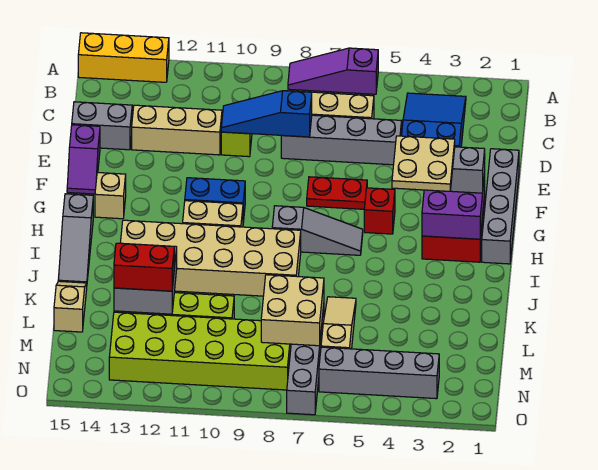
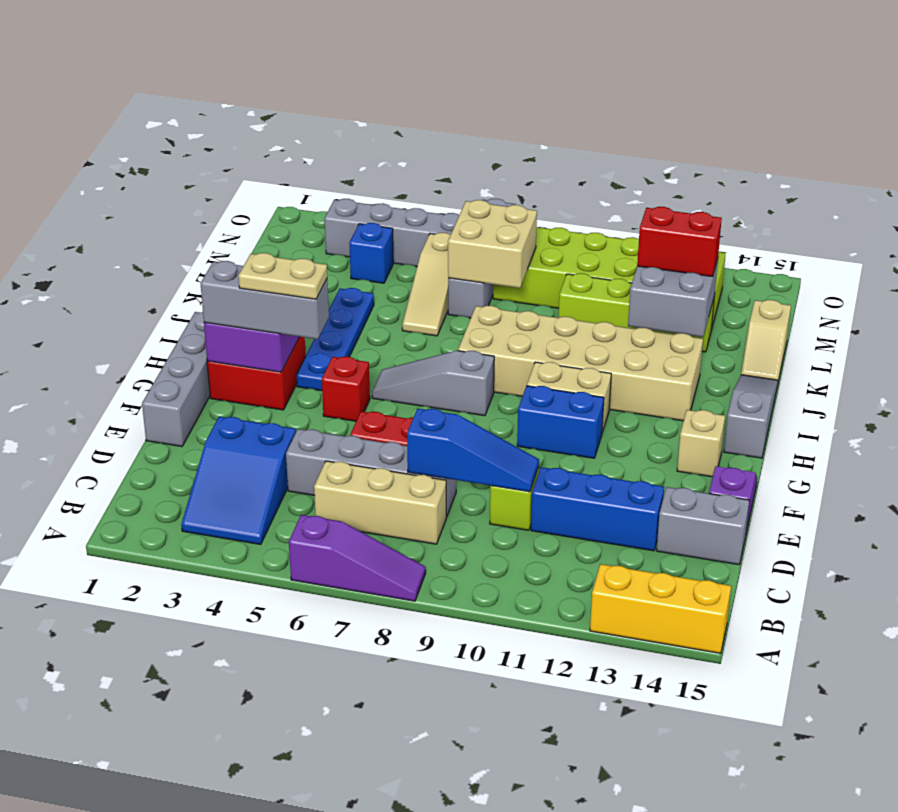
tan 1x3 brick [132,105,222,155] -> blue 1x3 brick [531,467,664,551]
tan 2x2 plate [392,136,455,191] -> tan 1x2 plate [238,253,327,299]
none -> blue 1x4 plate [296,288,374,391]
none -> blue 1x1 brick [349,223,393,283]

